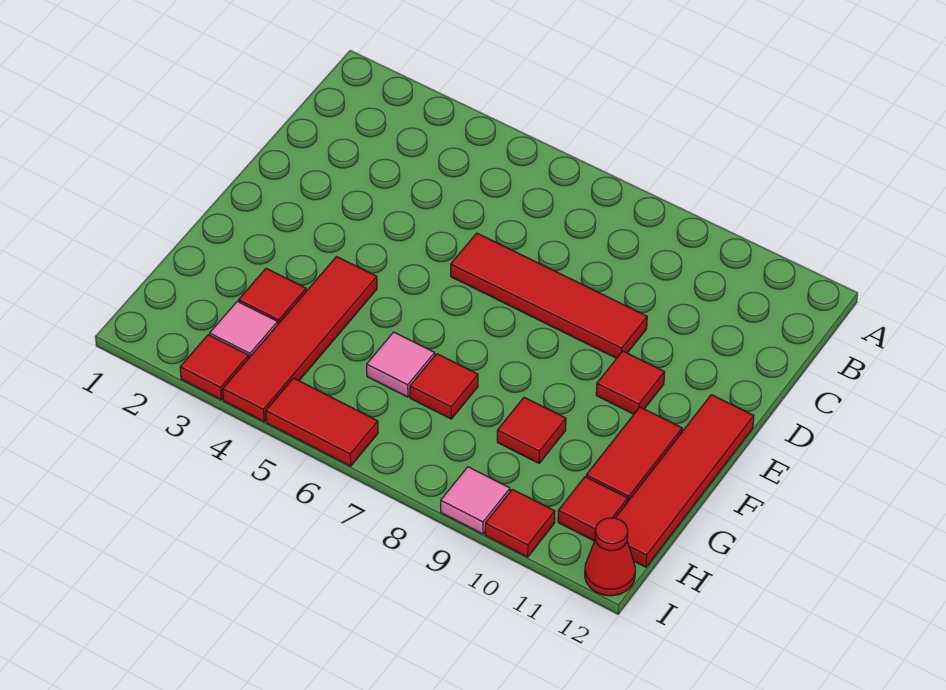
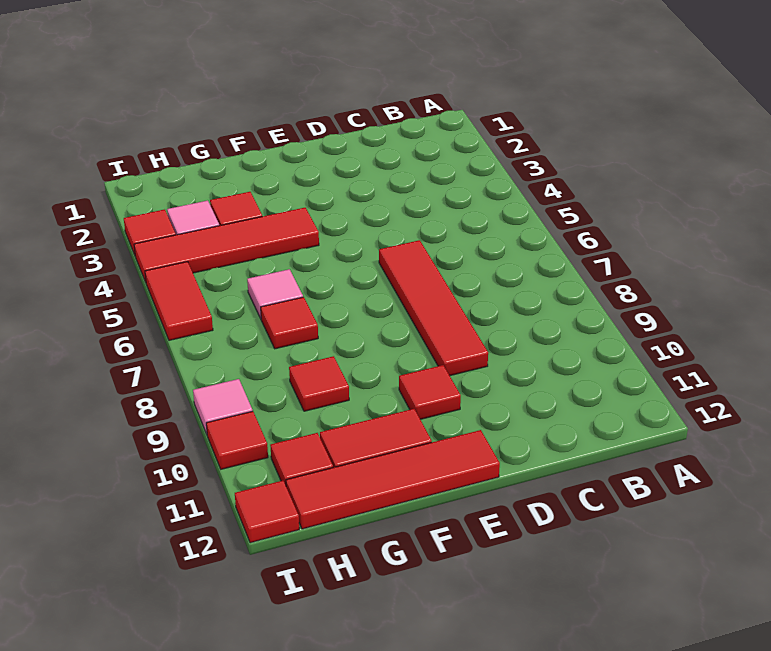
red 1x1 cone [585,518,635,596] -> red 1x1 tile [235,481,299,543]

